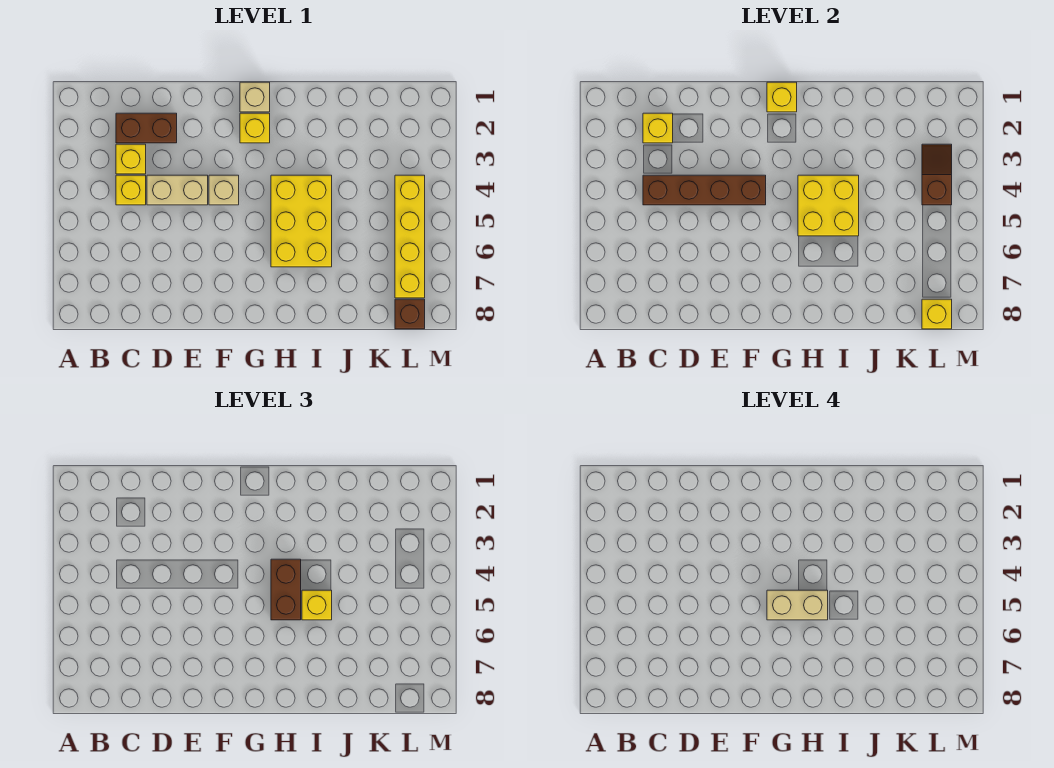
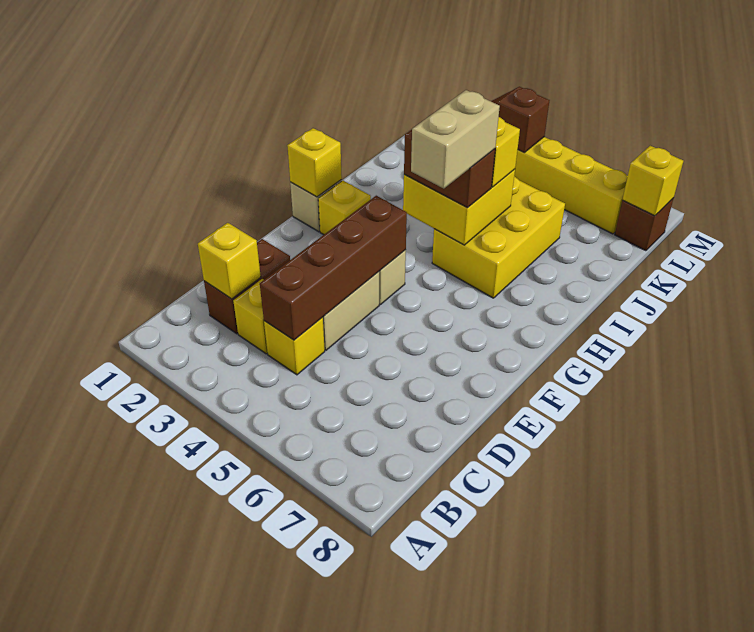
yellow 2x3 brick [271,175,332,267] -> yellow 2x3 brick turned to [432,176,565,298]

